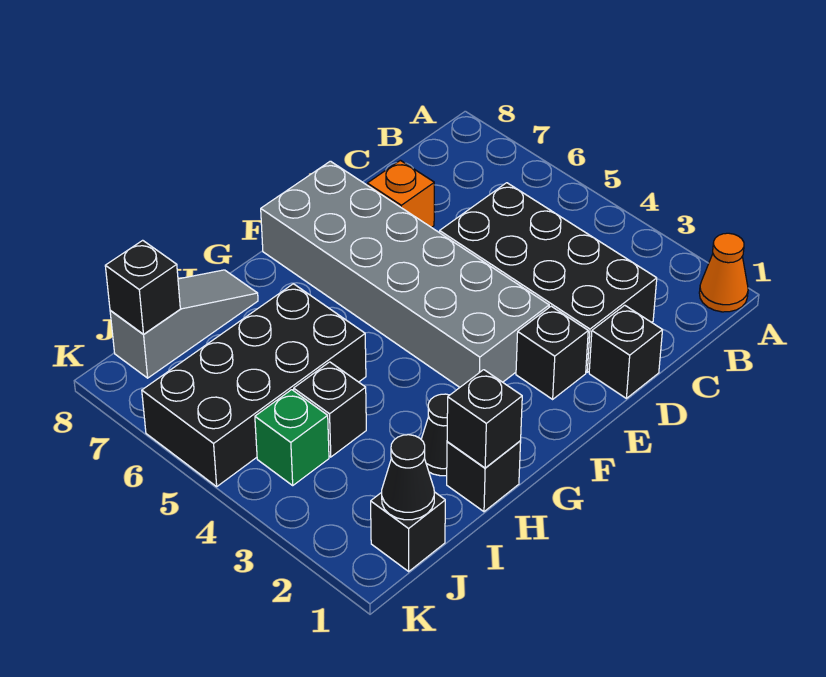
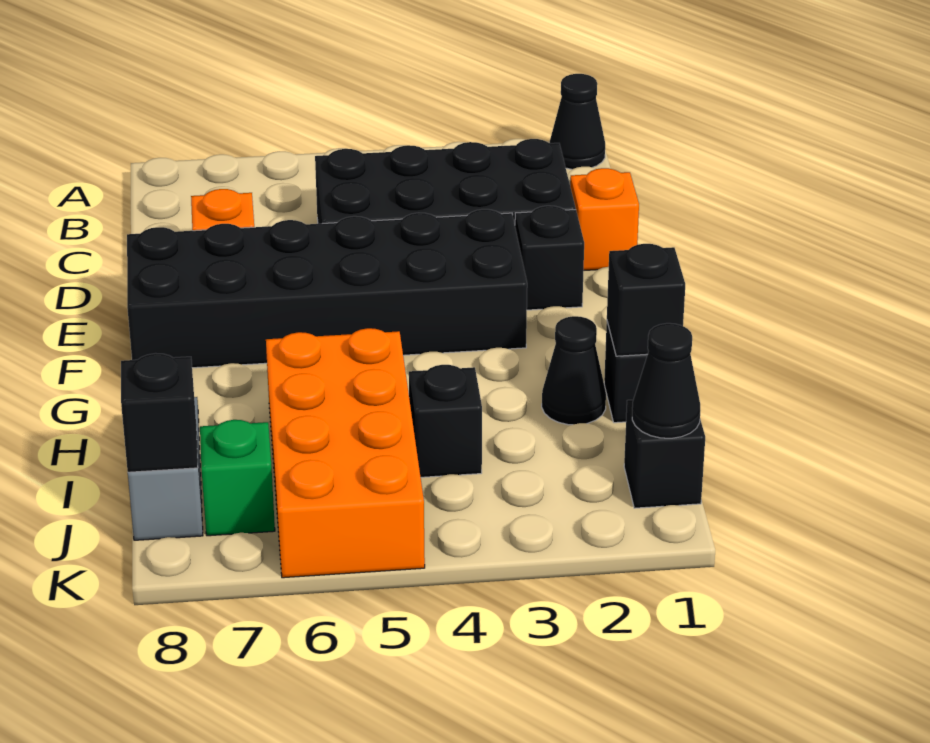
orange 1x1 cone [699,233,748,312] -> black 1x1 cone [550,74,605,169]
black 1x1 brick [589,305,662,398] -> orange 1x1 brick [570,168,639,270]
grey 2x6 brick [261,161,549,387] -> black 2x6 brick [127,209,527,368]
black 2x4 brick [142,284,366,486] -> orange 2x4 brick [266,328,425,578]
green 1x1 brick [255,390,329,485] -> green 1x1 brick moved to [200,420,275,536]

